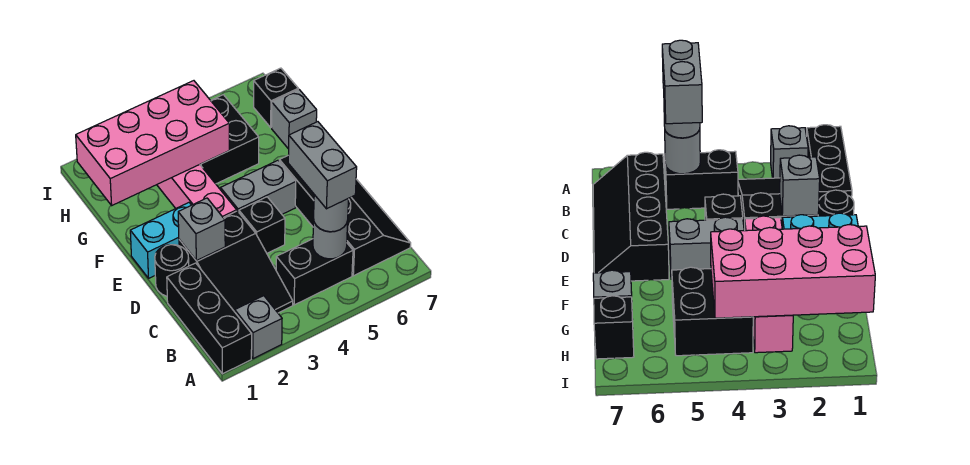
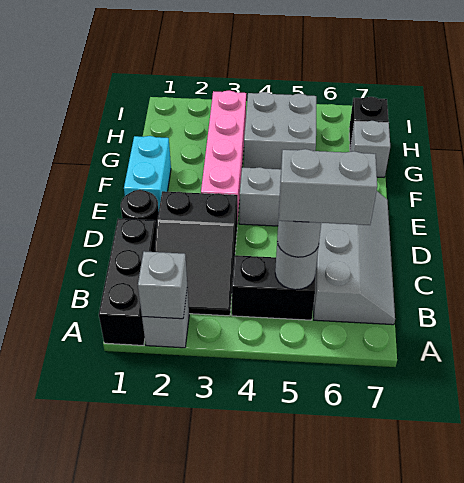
grey 1x2 brick [288,122,357,209] -> grey 1x2 brick turned to [279,149,377,225]
black 2x4 slope [279,156,411,276] -> grey 2x4 slope [314,191,395,325]
grey 1x1 brick [178,198,225,261] -> grey 1x1 brick moved to [138,251,187,319]
black 1x1 brick [239,197,285,253] -> none
cyan 1x2 brick [130,203,191,278] -> cyan 1x2 brick turned to [124,136,171,209]
pink 2x4 brick [76,81,229,206] -> none
black 2x2 brick [200,95,259,184] -> grey 2x2 brick [244,92,316,169]

